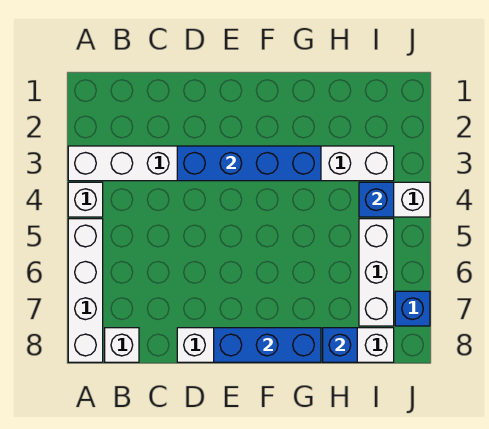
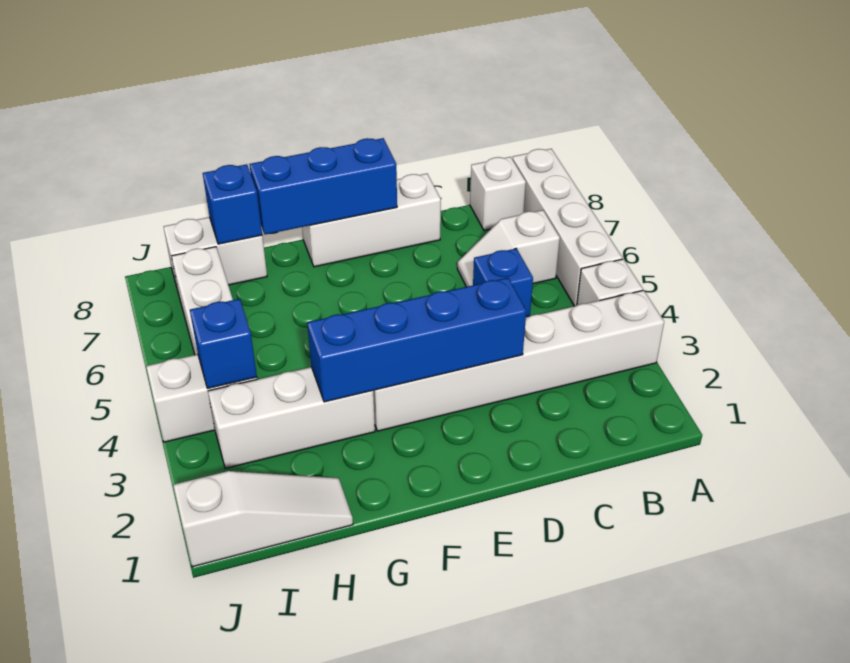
none -> white 1x2 slope [457,210,560,287]
none -> white 1x3 slope [173,471,353,567]
blue 1x1 brick [395,291,430,326] -> blue 1x1 brick moved to [473,248,533,317]

